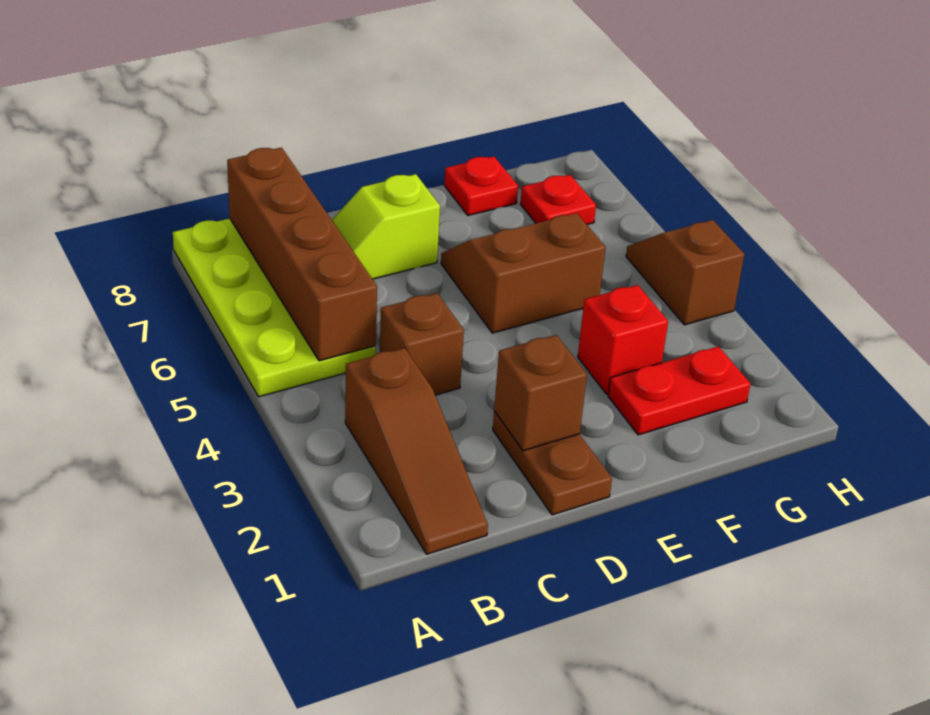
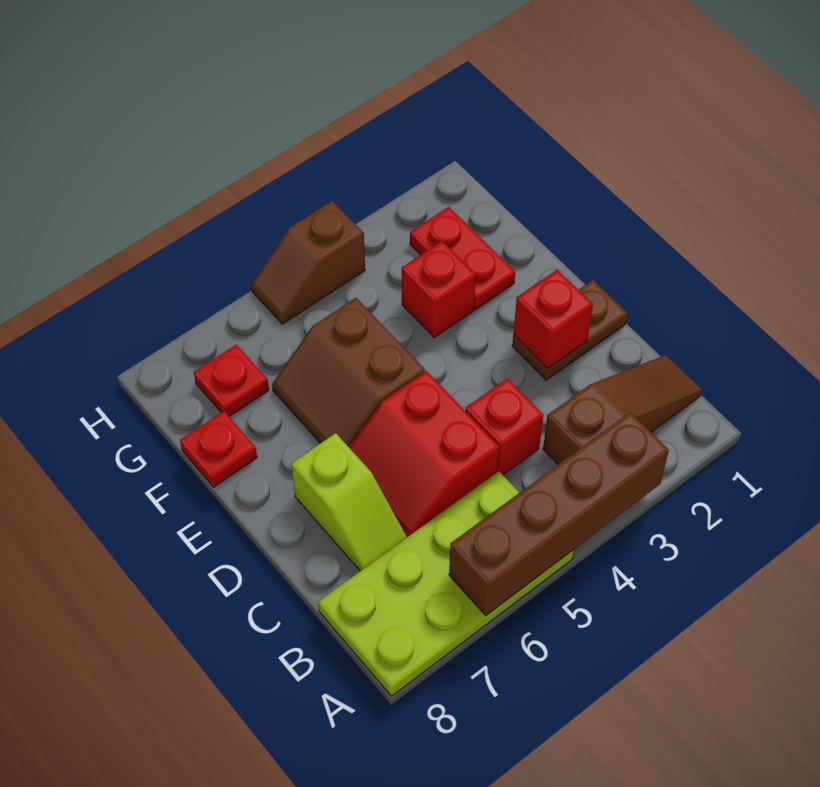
brown 1x4 brick [227,148,377,361] -> brown 1x4 brick moved to [449,412,669,615]
brown 1x1 brick [380,293,464,395] -> red 1x1 brick [465,378,543,475]
none -> red 2x2 slope [349,371,499,537]
brown 1x1 brick [494,335,587,451] -> red 1x1 brick [513,270,593,368]

